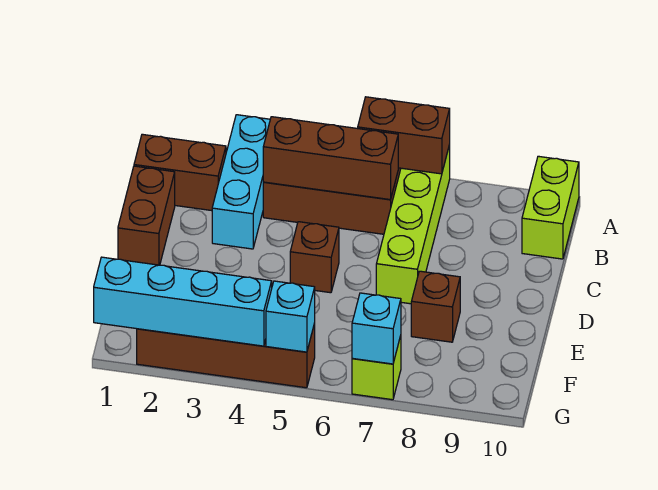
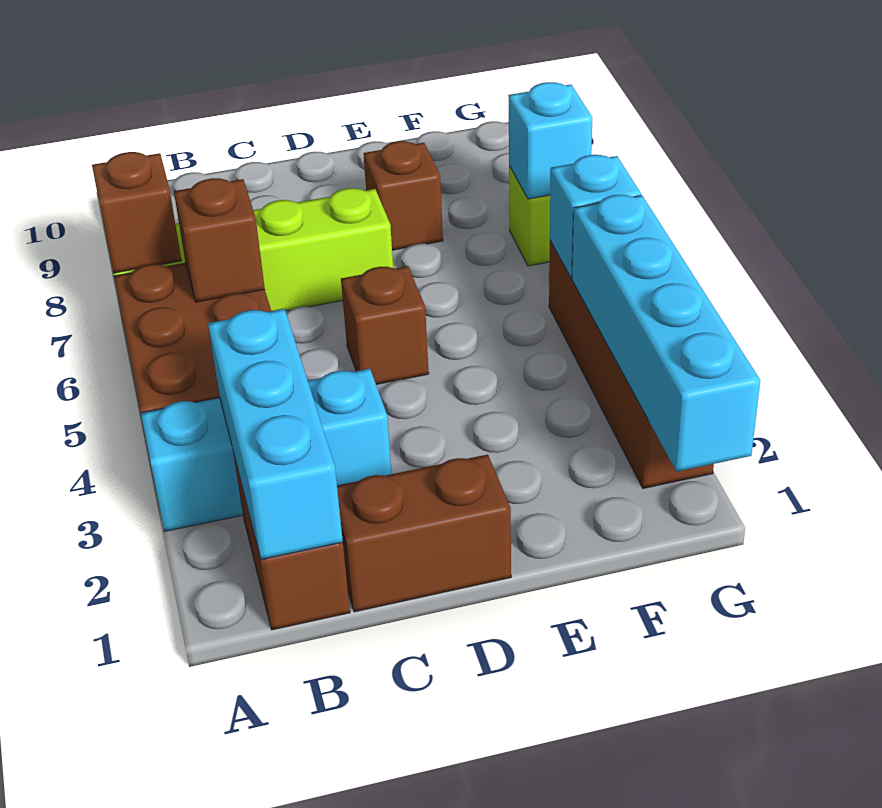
brown 1x2 brick [358,97,450,174] -> brown 1x1 brick [92,152,182,273]
lime 1x2 brick [522,156,579,259] -> none
none -> cyan 1x3 brick [208,309,343,559]
brown 1x3 brick [263,117,398,200] -> brown 1x1 brick [174,178,265,302]

